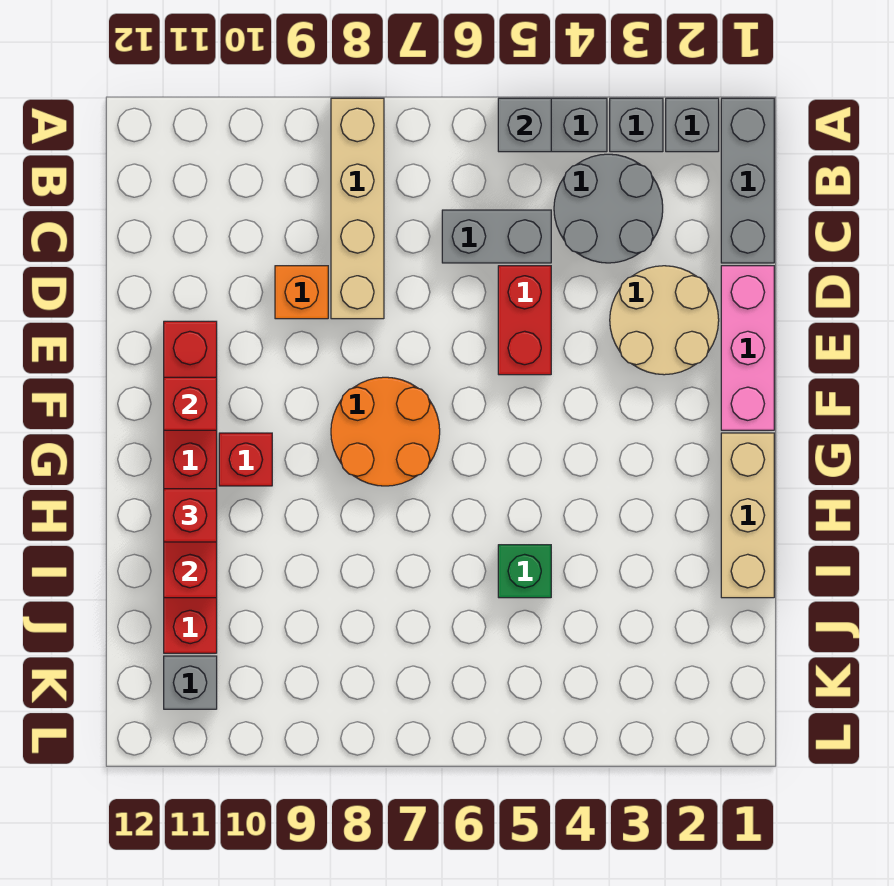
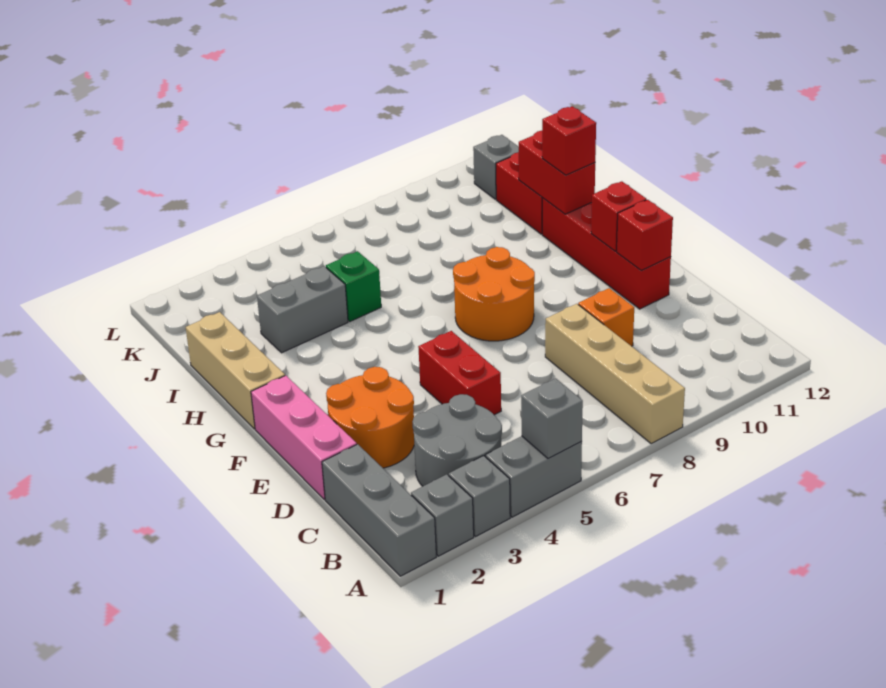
grey 1x2 brick [442,210,551,263] -> grey 1x2 brick moved to [257,266,348,353]
tan 2x2 round brick [610,266,719,375] -> orange 2x2 round brick [326,367,414,468]
red 1x1 brick [219,433,272,486] -> red 1x1 brick moved to [617,200,673,271]

